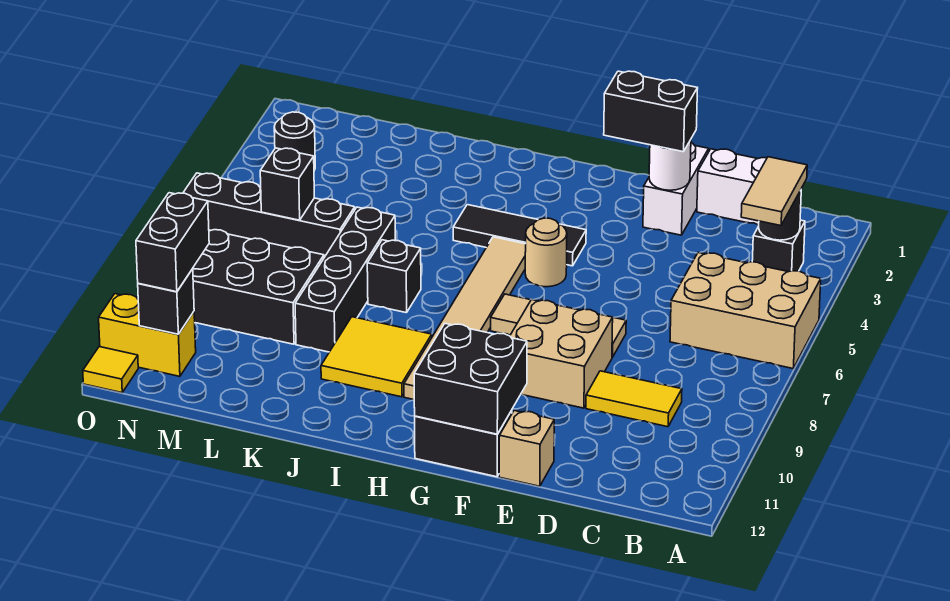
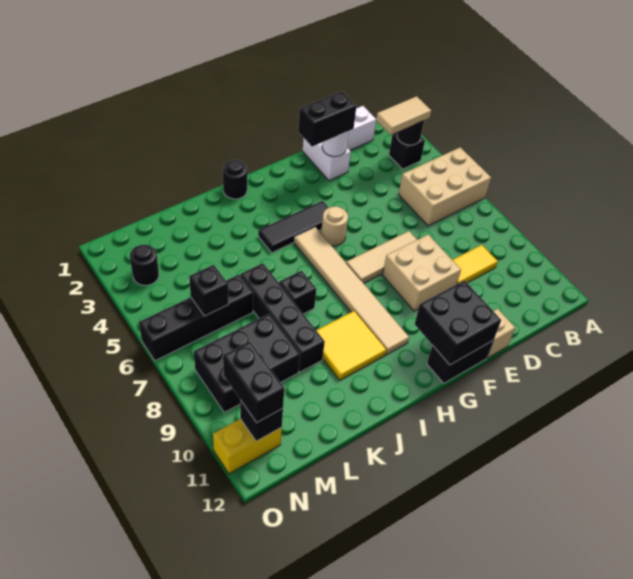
tan 1x2 tile [741,157,807,226] -> tan 1x2 tile turned to [376,96,431,135]
none -> black 1x1 round brick [223,160,247,199]
yellow 1x1 tile [83,347,138,393] -> none

